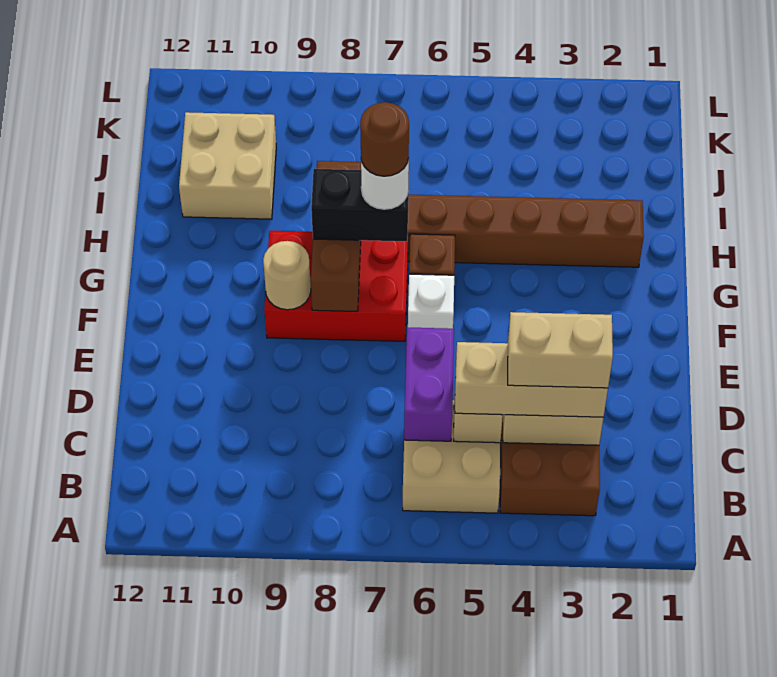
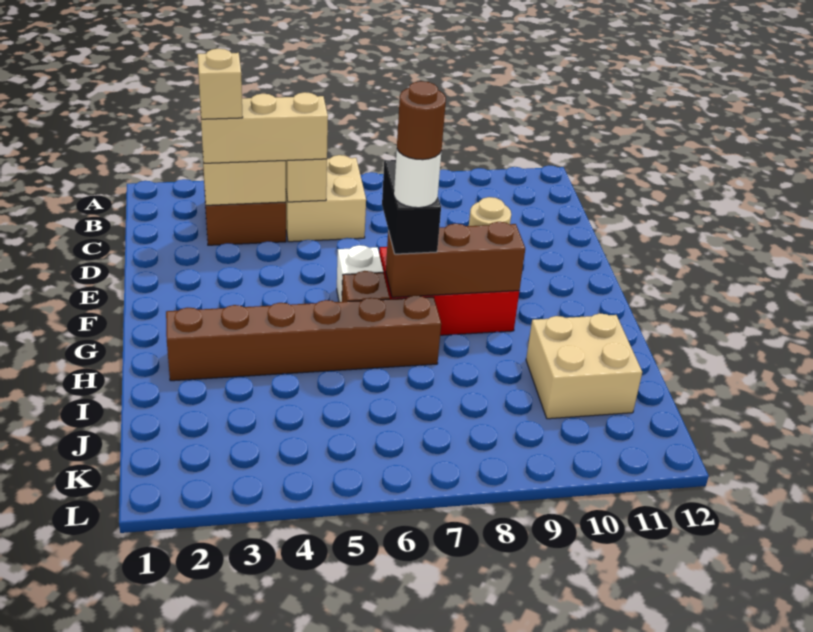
tan 1x2 brick [508,312,613,388] -> tan 1x1 brick [198,48,243,119]
purple 1x2 brick [404,327,454,441] -> none
brown 1x3 brick [311,161,361,312] -> brown 1x3 brick turned to [386,222,525,297]
black 1x2 brick [311,169,409,241] -> black 1x2 brick turned to [382,160,441,254]

